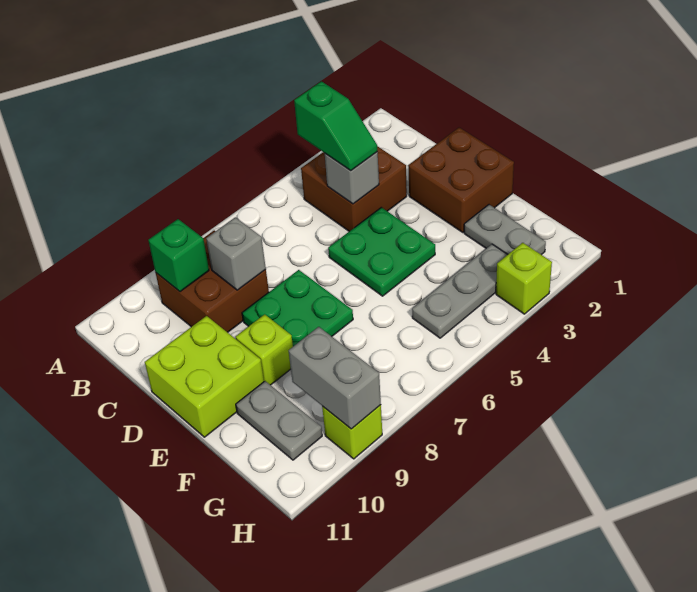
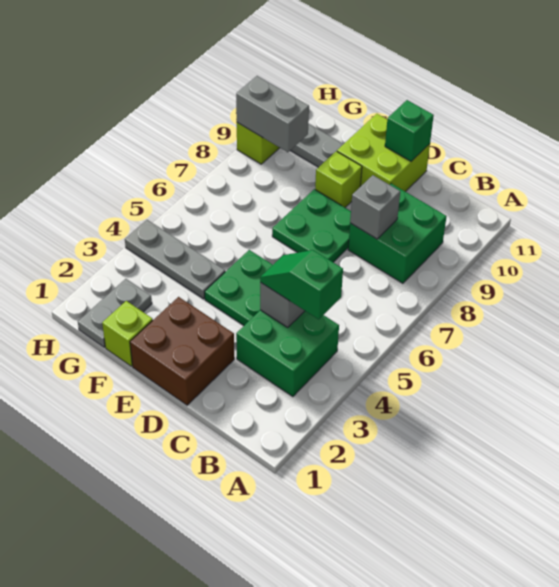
brown 2x2 brick [301,146,407,231] -> green 2x2 brick [236,310,339,397]
brown 2x2 brick [156,230,269,332] -> green 2x2 brick [348,184,447,283]
green 1x1 brick [148,219,209,292] -> green 1x1 brick moved to [385,100,434,161]
grey 1x2 plate [464,205,546,255] -> grey 1x2 plate turned to [78,279,152,347]
grey 1x3 plate [412,244,507,338] -> grey 1x3 plate turned to [125,220,225,299]
lime 1x1 brick [496,243,552,314] -> lime 1x1 brick moved to [102,301,153,366]

